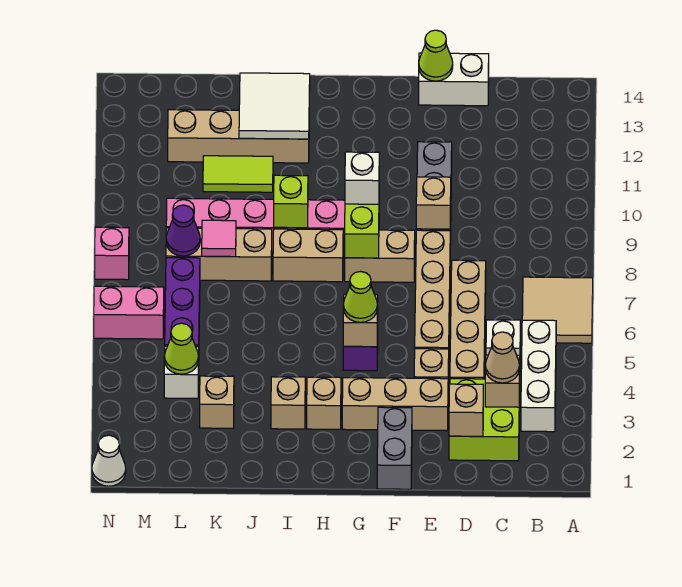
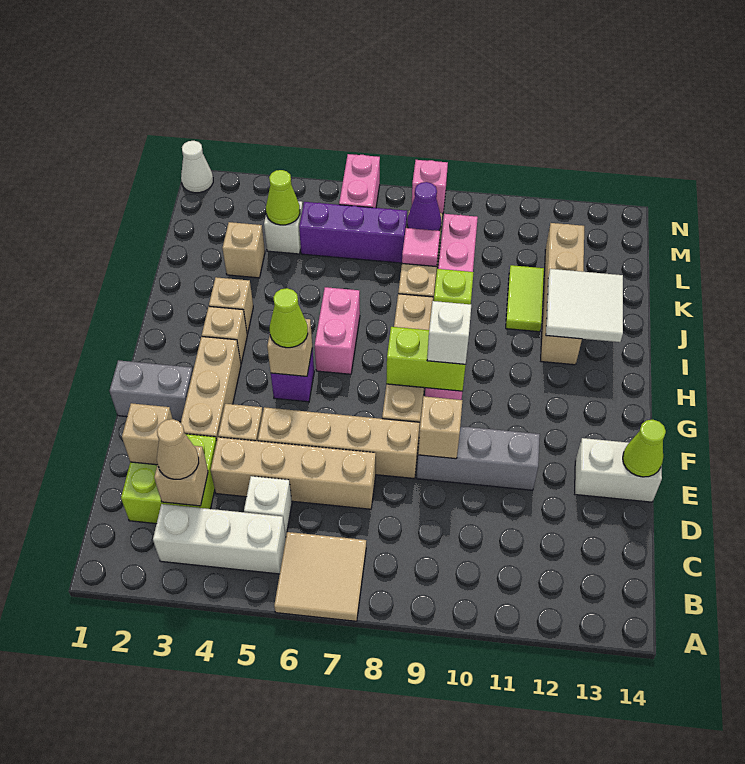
white 1x2 brick [419,53,489,106] -> white 1x2 brick turned to [575,438,662,502]
none -> pink 1x2 brick [315,287,360,374]

